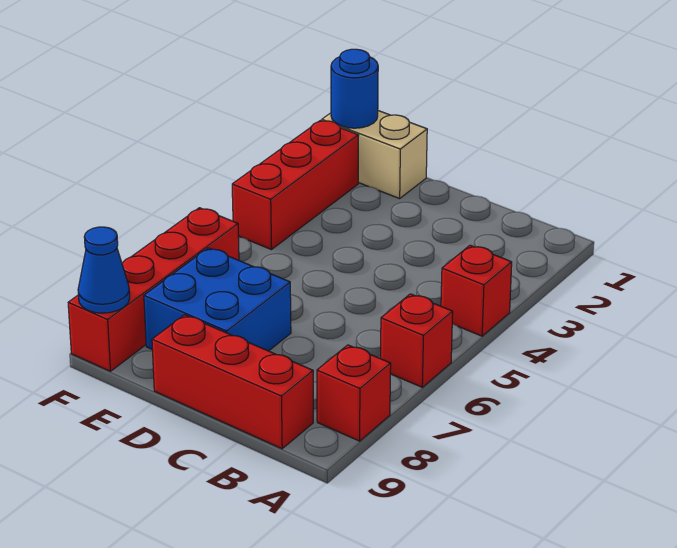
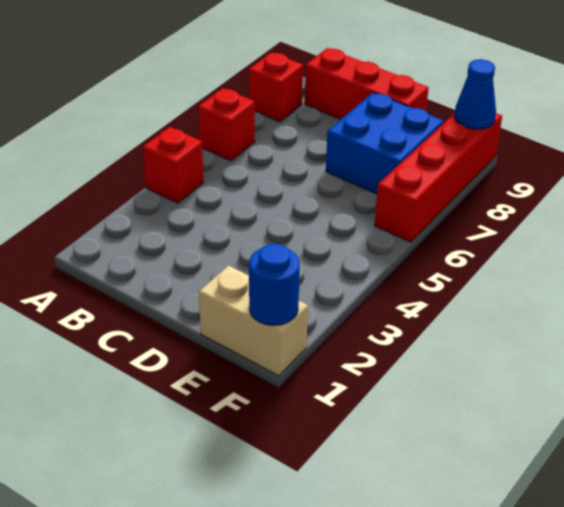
red 1x3 brick [232,120,359,250] -> none

